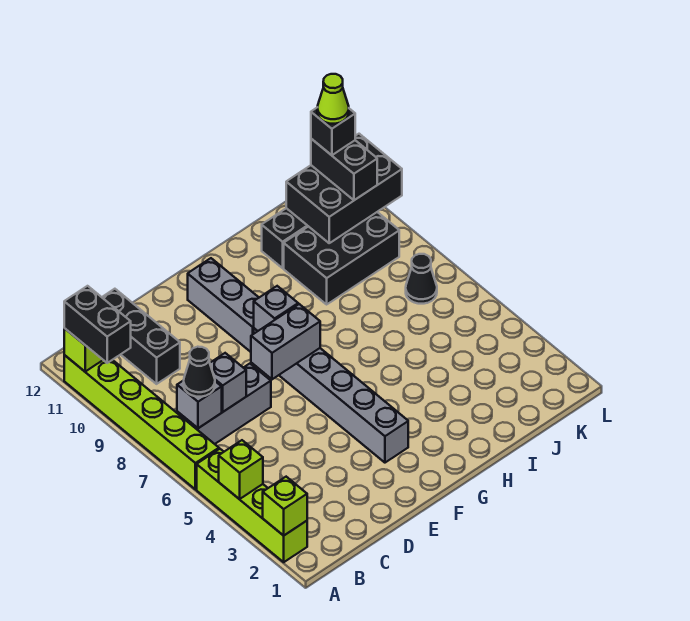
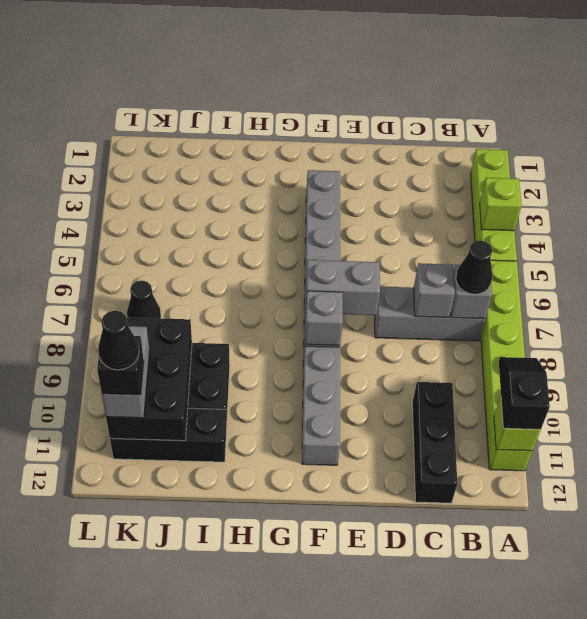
lime 1x1 brick [263,477,307,536] -> none
black 1x2 brick [64,286,131,363] -> black 1x2 slope [498,357,550,429]
black 2x3 brick [286,134,402,243] -> black 2x3 brick turned to [106,317,192,441]
black 1x2 brick [311,139,377,200] -> grey 1x2 brick [102,326,150,418]
lime 1x1 cone [317,74,349,124] -> black 1x1 cone [98,311,139,370]

